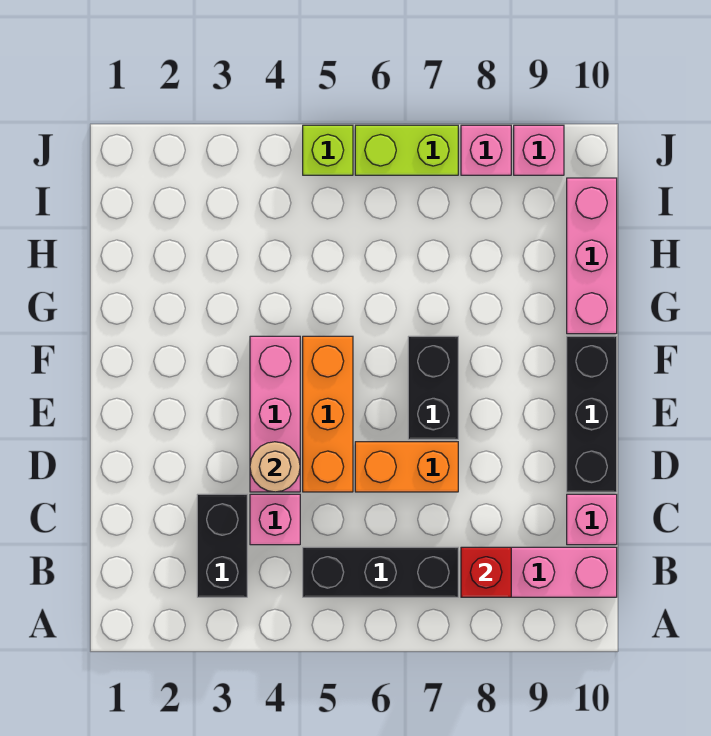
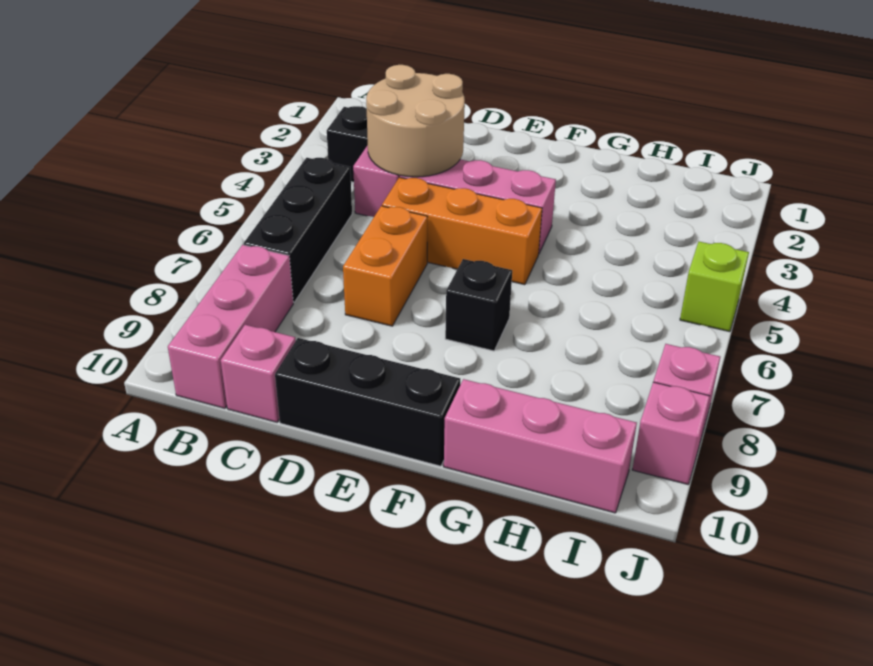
red 1x1 brick [461,547,511,597] -> none
tan 1x1 round brick [250,442,300,492] -> tan 2x2 round brick [366,65,465,177]
black 1x2 brick [408,336,458,439] -> black 1x1 brick [445,259,512,351]
lime 1x2 brick [355,125,458,175] -> none

